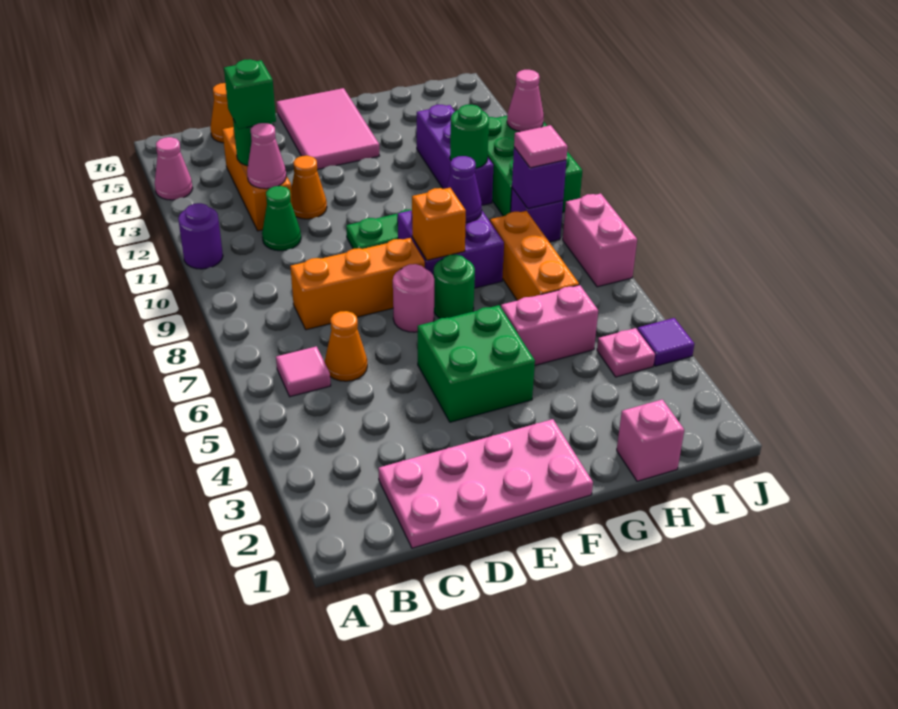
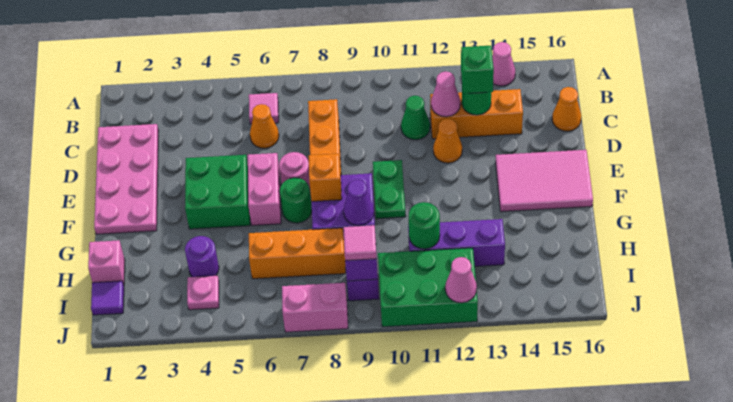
purple 1x1 round brick [178,203,223,269] -> purple 1x1 round brick moved to [185,236,219,277]
pink 1x2 brick [501,285,598,365] -> pink 1x2 brick moved to [248,153,281,225]
purple 1x1 tile [637,318,694,366] -> purple 1x1 tile moved to [91,281,124,315]

